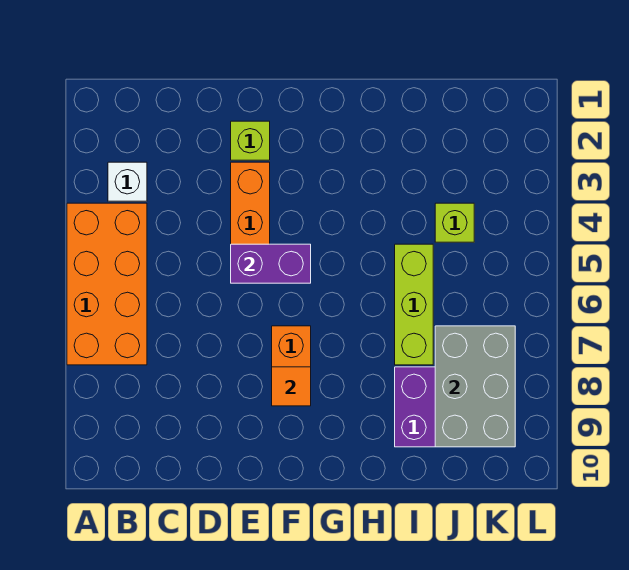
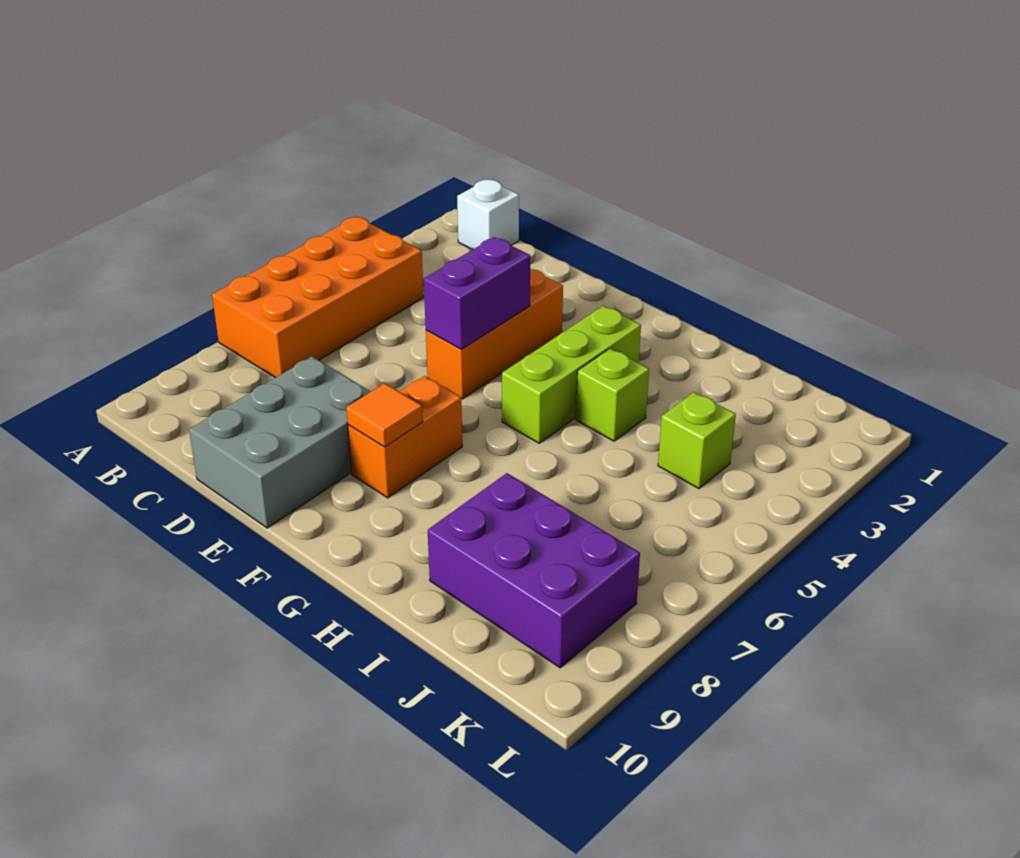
white 1x1 brick [108,162,147,201] -> white 1x1 brick moved to [457,180,519,250]
lime 1x1 brick [231,121,270,160] -> lime 1x1 brick moved to [576,349,649,441]
purple 1x2 brick [231,244,311,283] -> purple 1x2 brick turned to [424,237,530,349]
lime 1x3 brick [395,244,433,365] -> lime 1x3 brick moved to [502,306,641,443]
grey 2x3 brick [435,326,515,447] -> grey 2x3 brick moved to [189,356,371,528]

